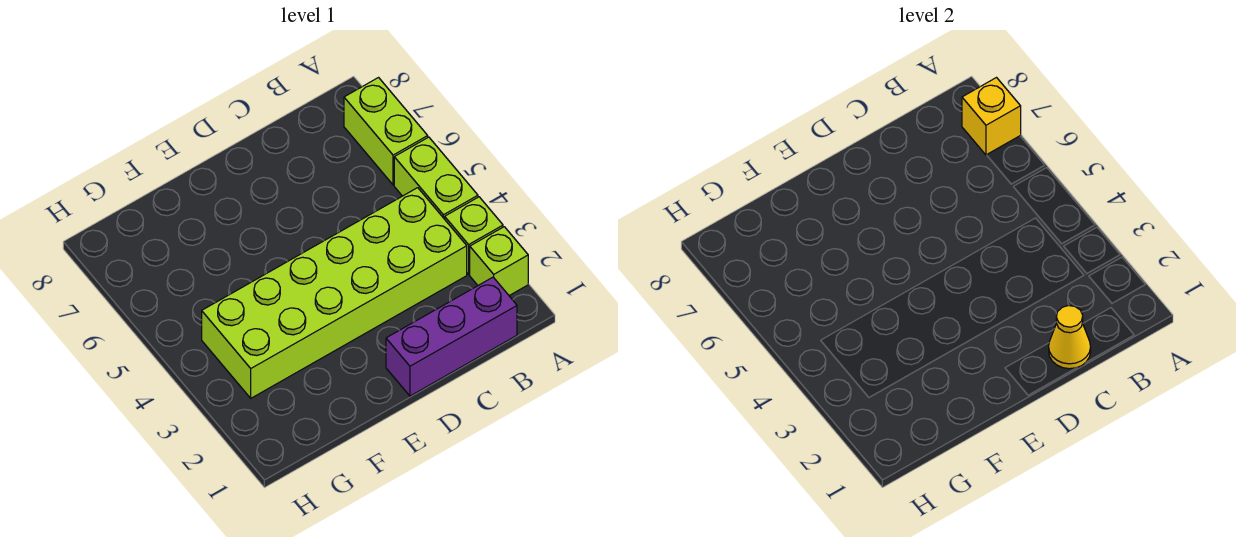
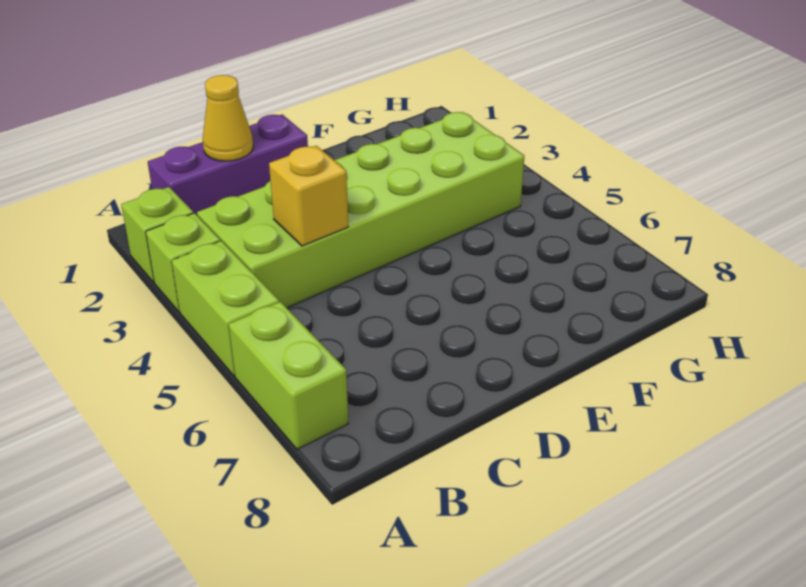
yellow 1x1 brick [962,78,1021,155] -> yellow 1x1 brick moved to [269,146,348,246]

